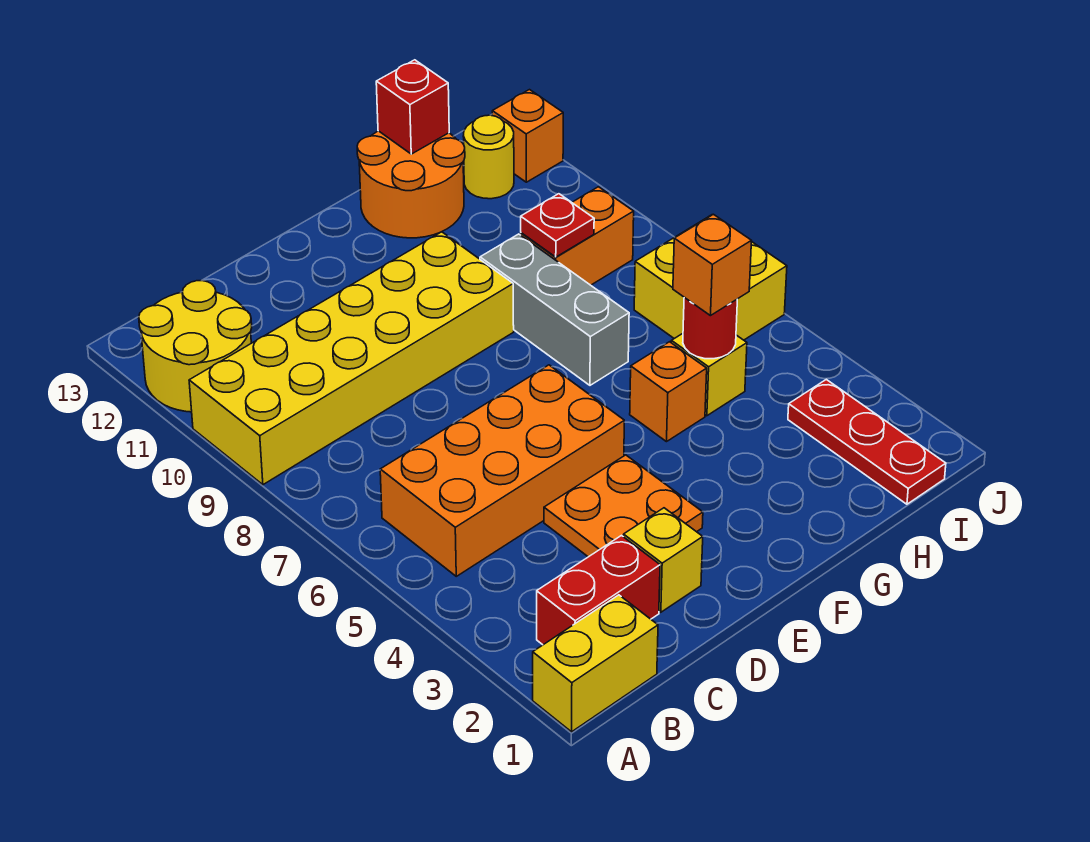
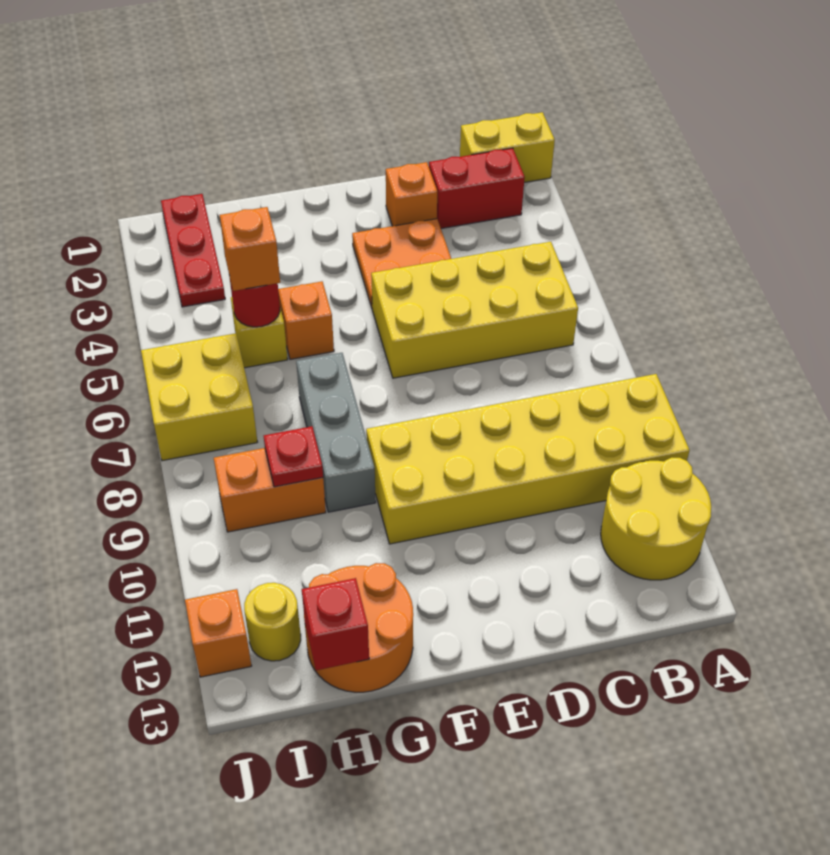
orange 2x4 brick [380,365,624,576] -> yellow 2x4 brick [371,242,578,378]
yellow 1x1 brick [623,508,703,612] -> orange 1x1 brick [386,162,437,226]

